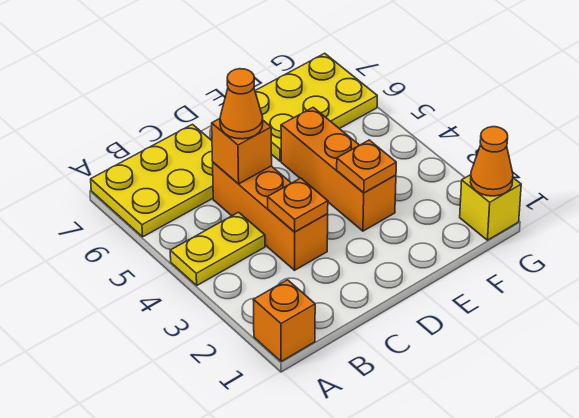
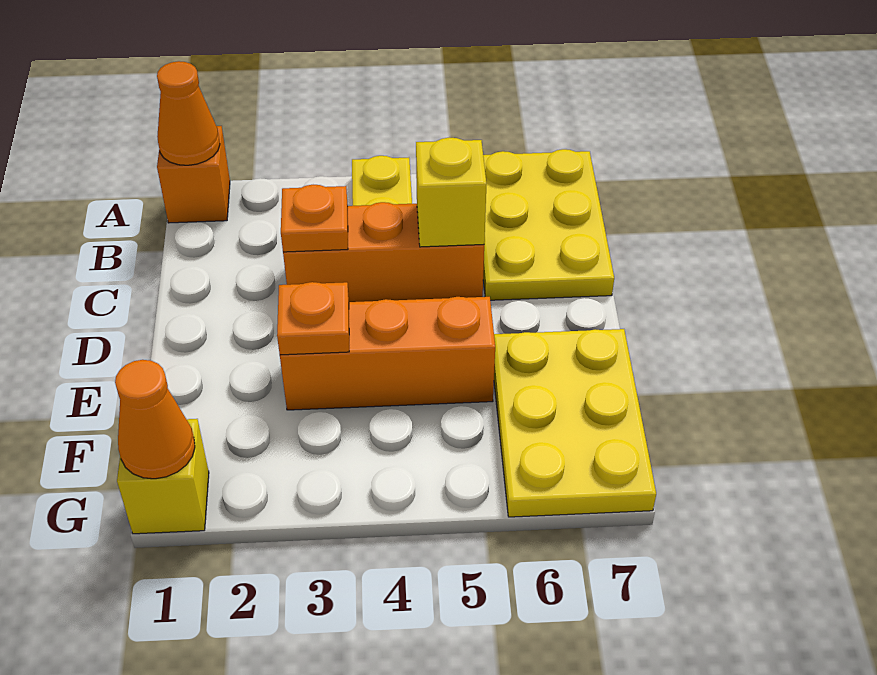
orange 1x1 brick [212,119,272,184] -> yellow 1x1 brick [416,137,486,247]
orange 1x1 cone [220,69,263,139] -> orange 1x1 cone moved to [157,61,220,165]

